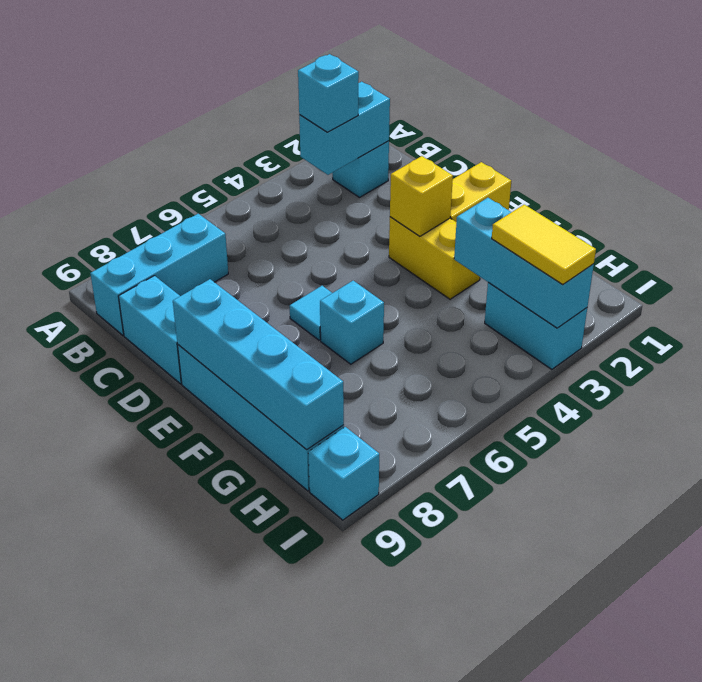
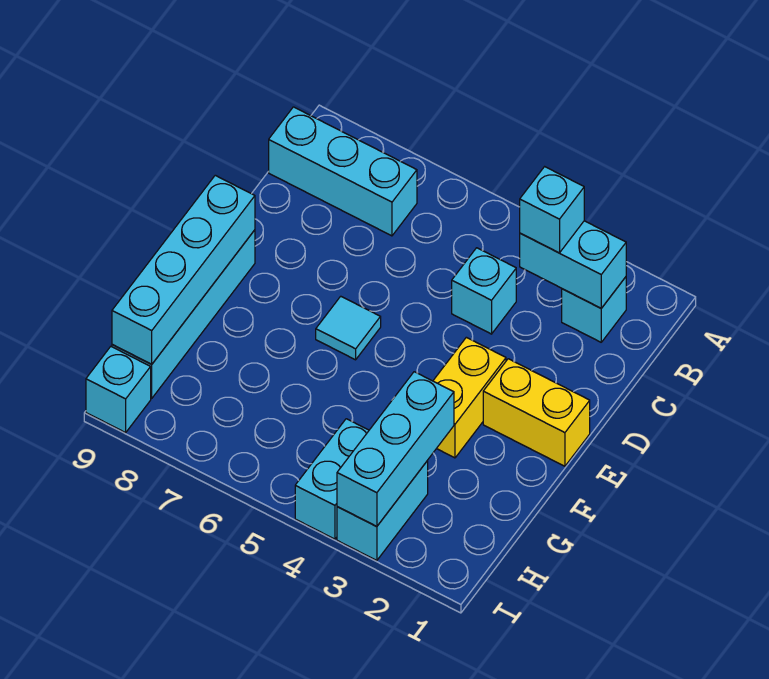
cyan 1x2 brick [118,276,182,384] -> cyan 1x2 brick moved to [295,419,369,539]
yellow 1x1 brick [390,156,453,236] -> none
cyan 1x1 brick [320,281,384,364] -> cyan 1x1 brick moved to [452,248,516,334]
yellow 1x2 tile [492,205,596,285] -> none

